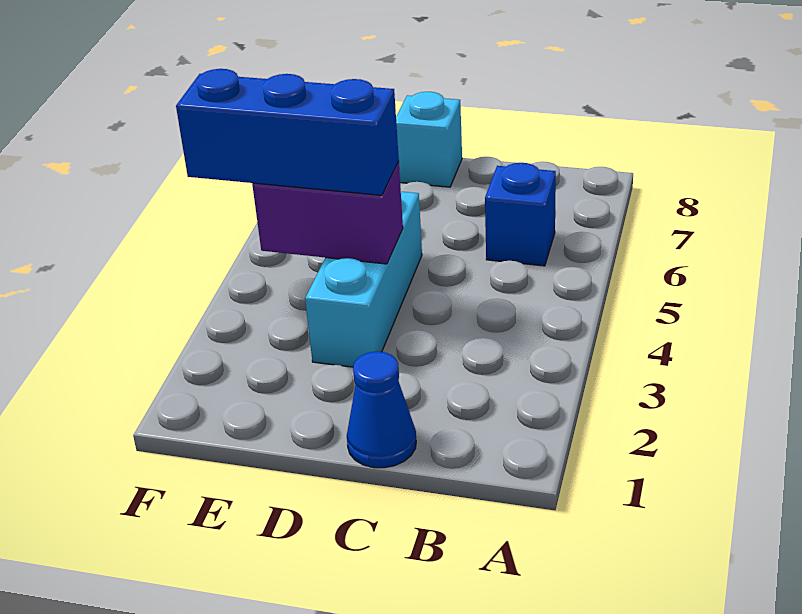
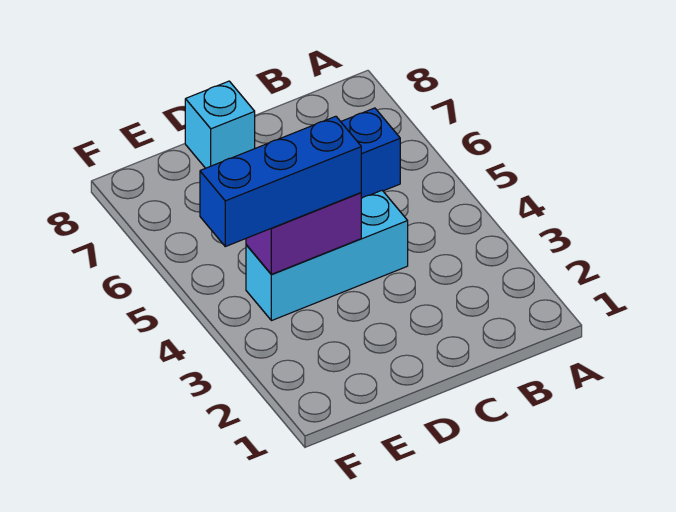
blue 1x1 cone [347,351,416,468] -> none
cyan 1x3 brick [305,192,422,367] -> cyan 1x3 brick turned to [246,190,408,321]

